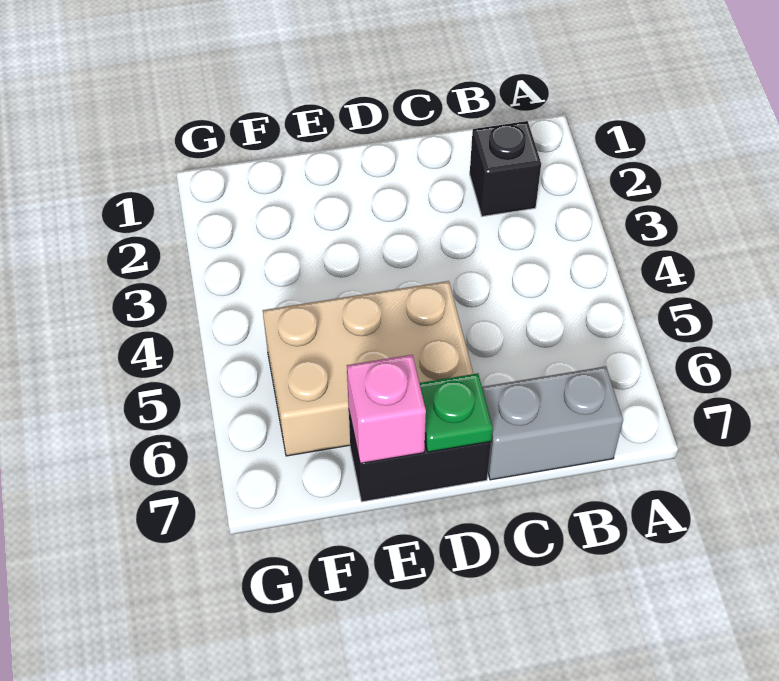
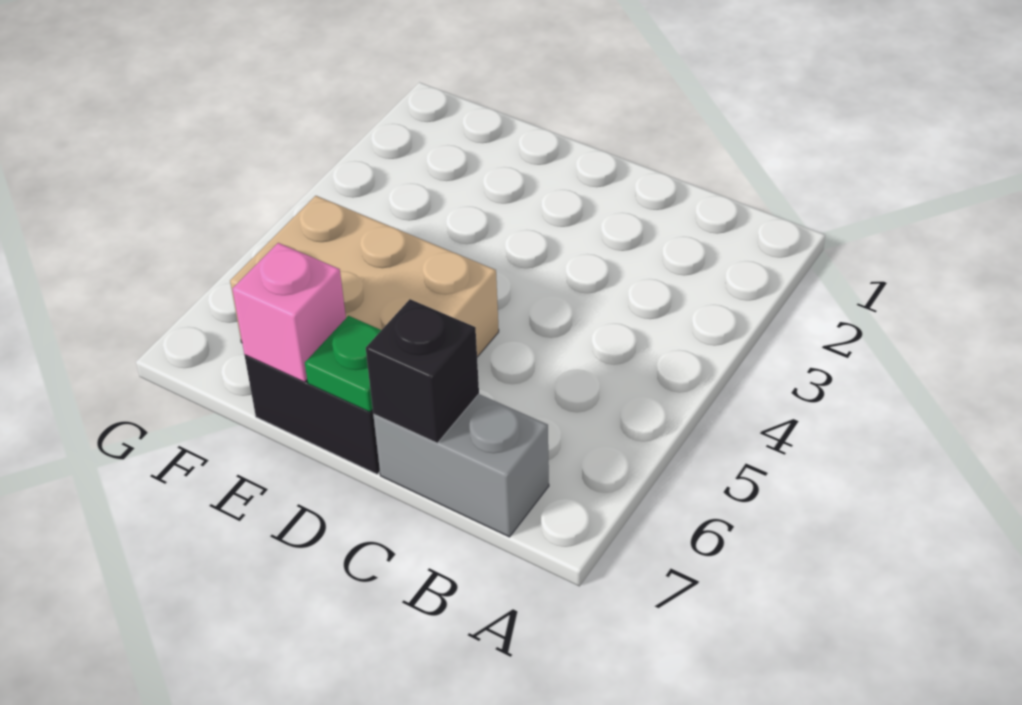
black 1x1 brick [470,121,541,216] -> black 1x1 brick moved to [366,299,479,443]

